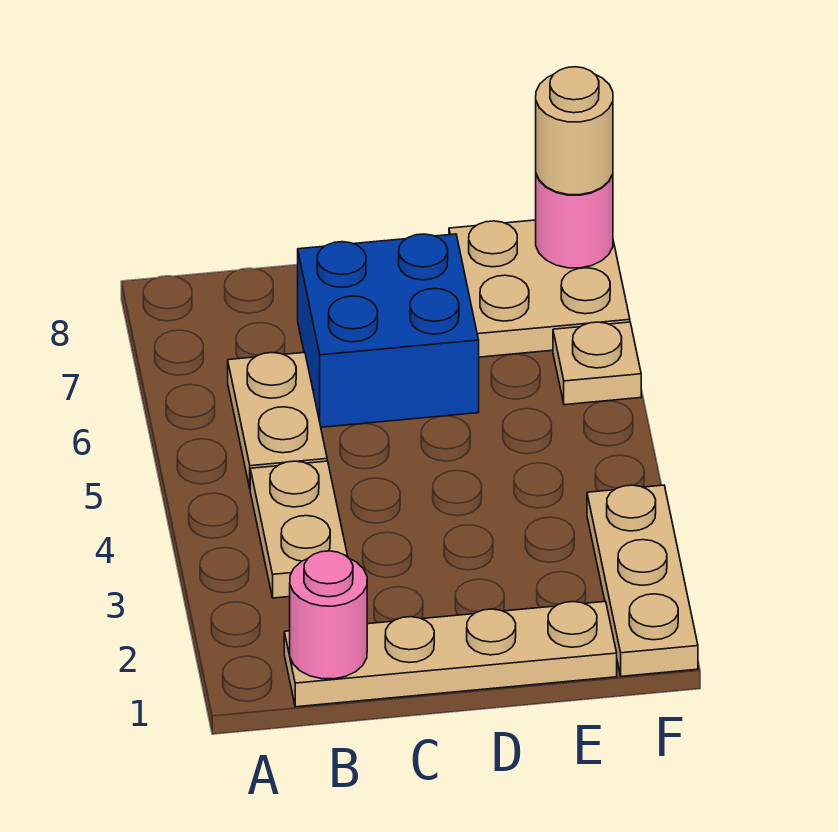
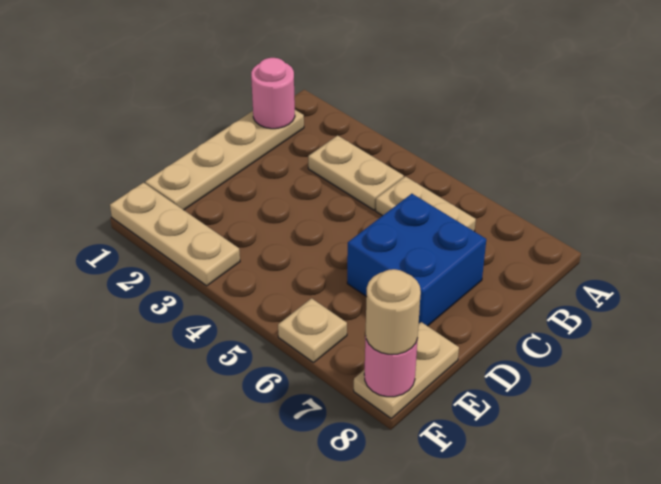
tan 2x2 plate [449,220,630,357] -> tan 1x2 plate [354,322,459,418]

